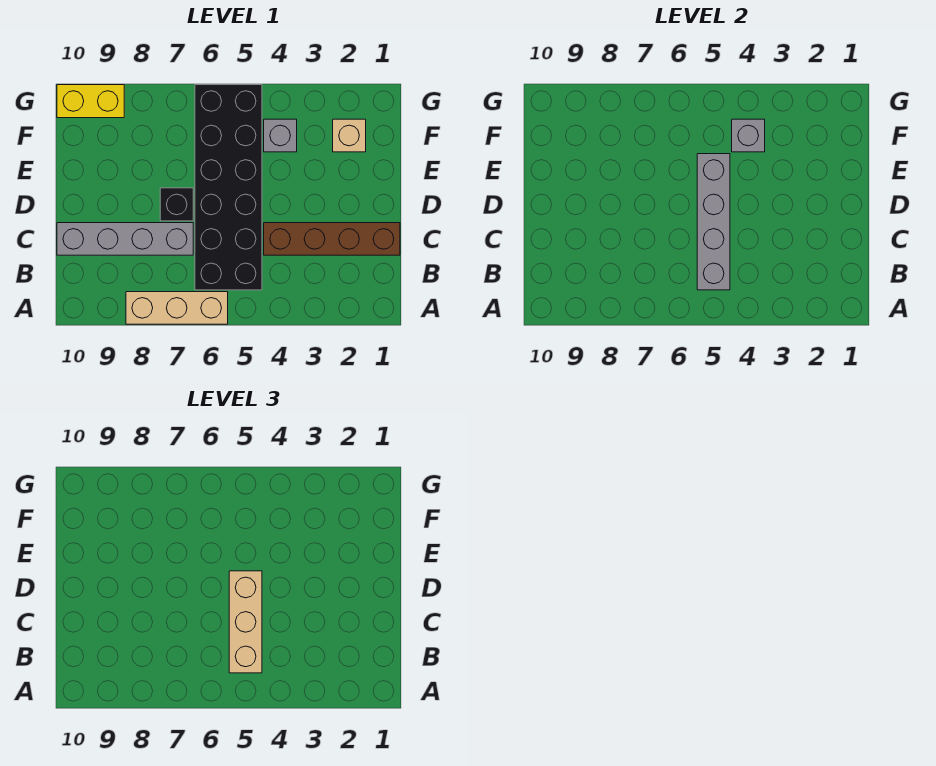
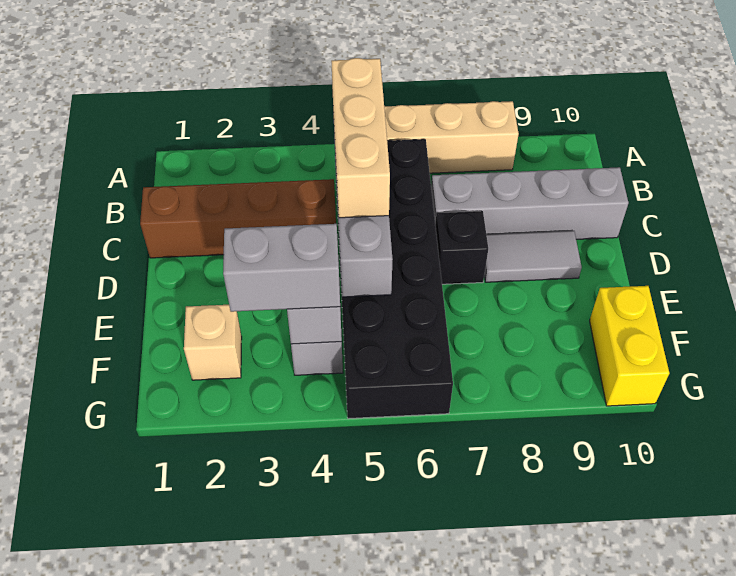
none -> grey 1x2 tile [484,231,582,282]
none -> grey 1x2 brick [223,224,340,312]
yellow 1x2 brick [57,85,124,118] -> yellow 1x2 brick turned to [590,286,669,406]

